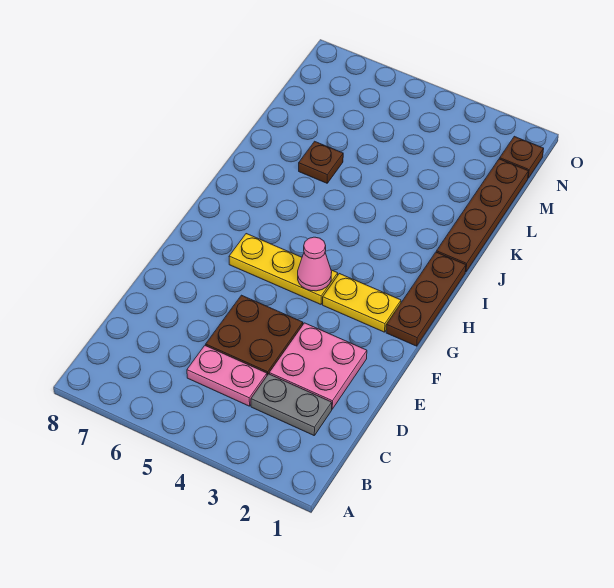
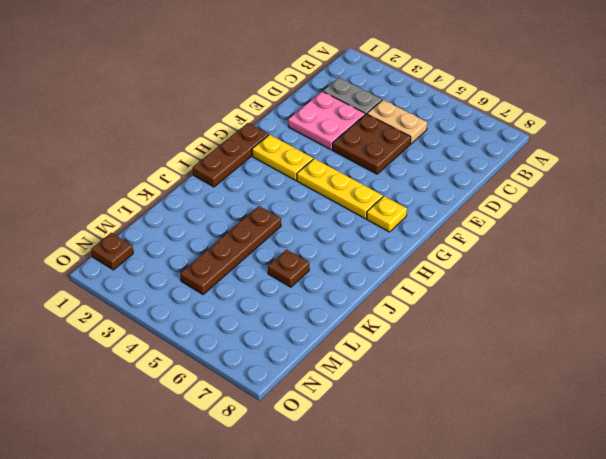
pink 1x2 plate [187,345,267,406] -> tan 1x2 plate [367,100,427,144]
pink 1x1 cone [298,237,332,291] -> none
none -> yellow 1x1 plate [367,196,407,232]
brown 1x4 plate [436,159,528,272] -> brown 1x4 plate moved to [180,206,281,295]

